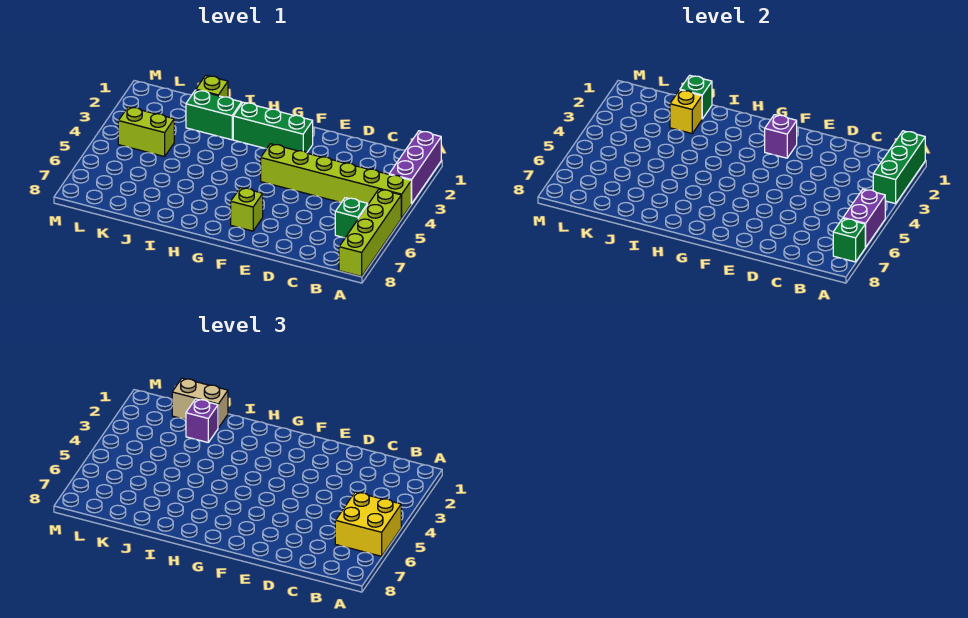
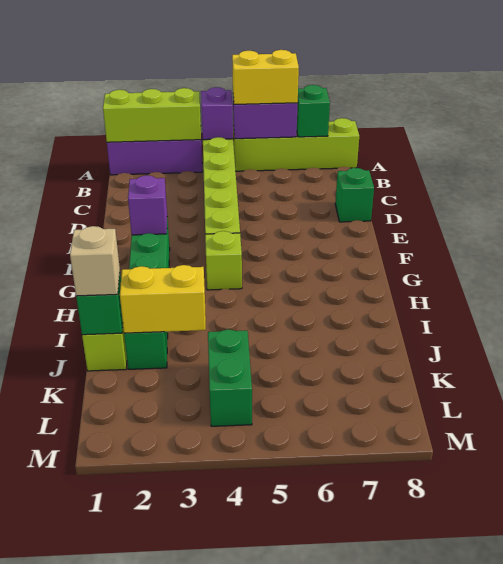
green 1x3 brick [873,131,925,204] -> lime 1x3 brick [103,88,201,142]
yellow 2x2 brick [335,492,401,556] -> yellow 1x2 brick [232,50,299,104]
green 1x1 brick [335,198,368,238] -> green 1x1 brick moved to [335,168,374,222]
lime 1x1 brick [231,188,263,231] -> lime 1x1 brick moved to [205,231,242,290]
tan 1x2 brick [172,378,228,428] -> tan 1x1 brick [70,226,120,296]
yellow 1x1 brick [670,90,702,133] -> yellow 1x2 brick [120,265,206,333]
purple 1x1 brick [186,399,218,442] -> purple 1x1 brick moved to [201,87,233,140]
lime 1x2 brick [118,107,174,157] -> green 1x2 brick [208,329,252,426]

